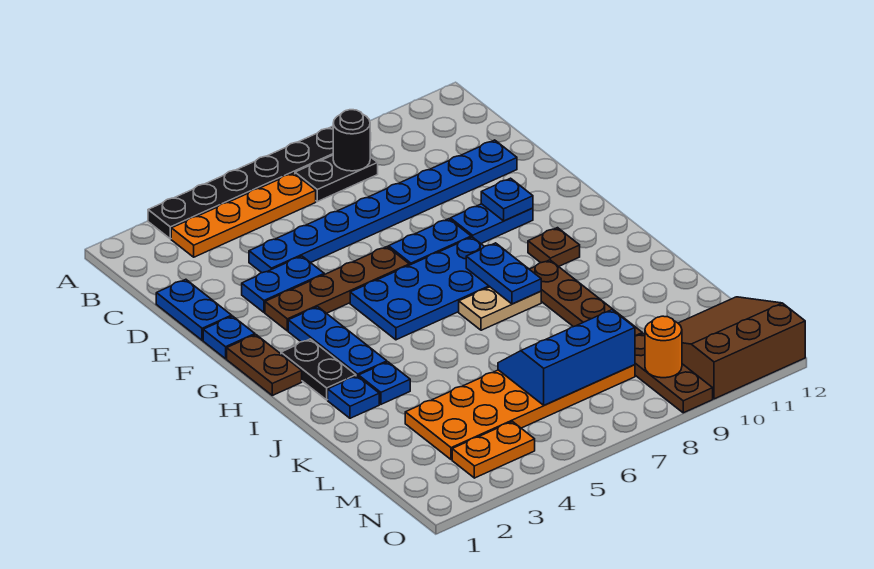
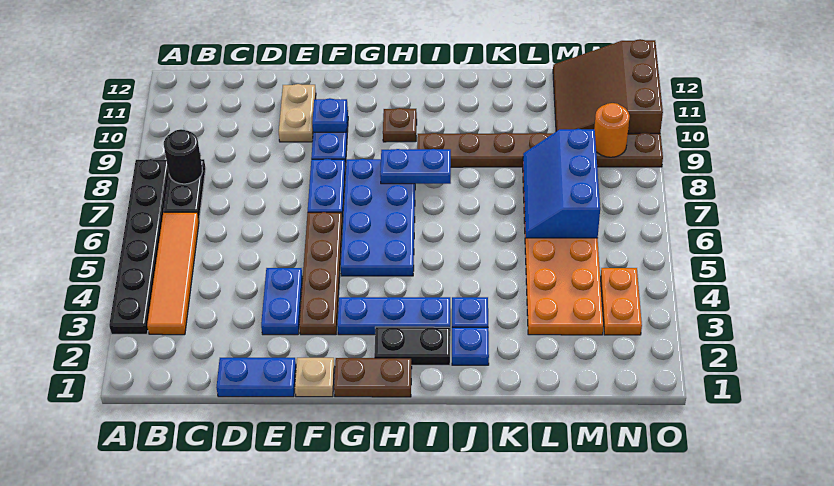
orange 1x4 plate [171,173,316,257] -> orange 1x4 tile [147,212,199,335]
blue 1x8 plate [249,140,517,273] -> none
blue 1x1 plate [203,316,255,359] -> tan 1x1 plate [295,358,335,397]
tan 1x2 plate [459,287,541,330] -> tan 1x2 plate moved to [279,84,316,142]

